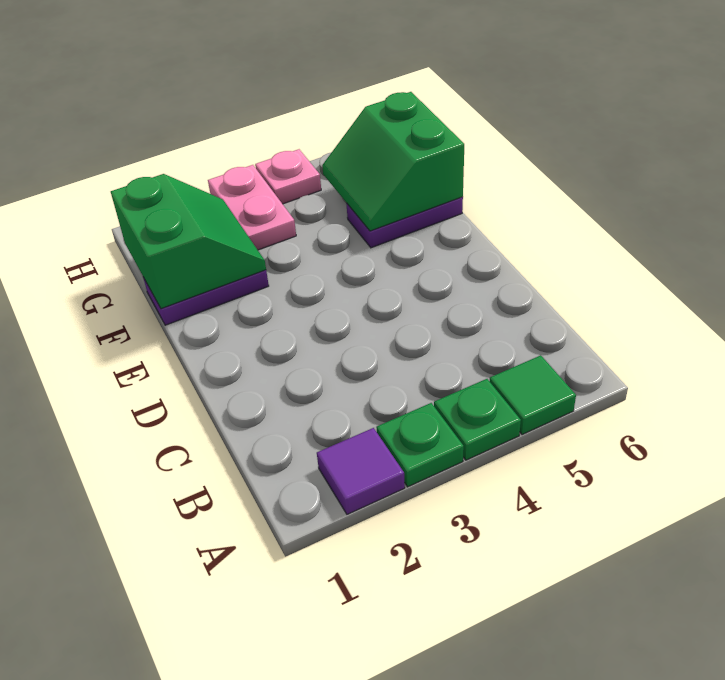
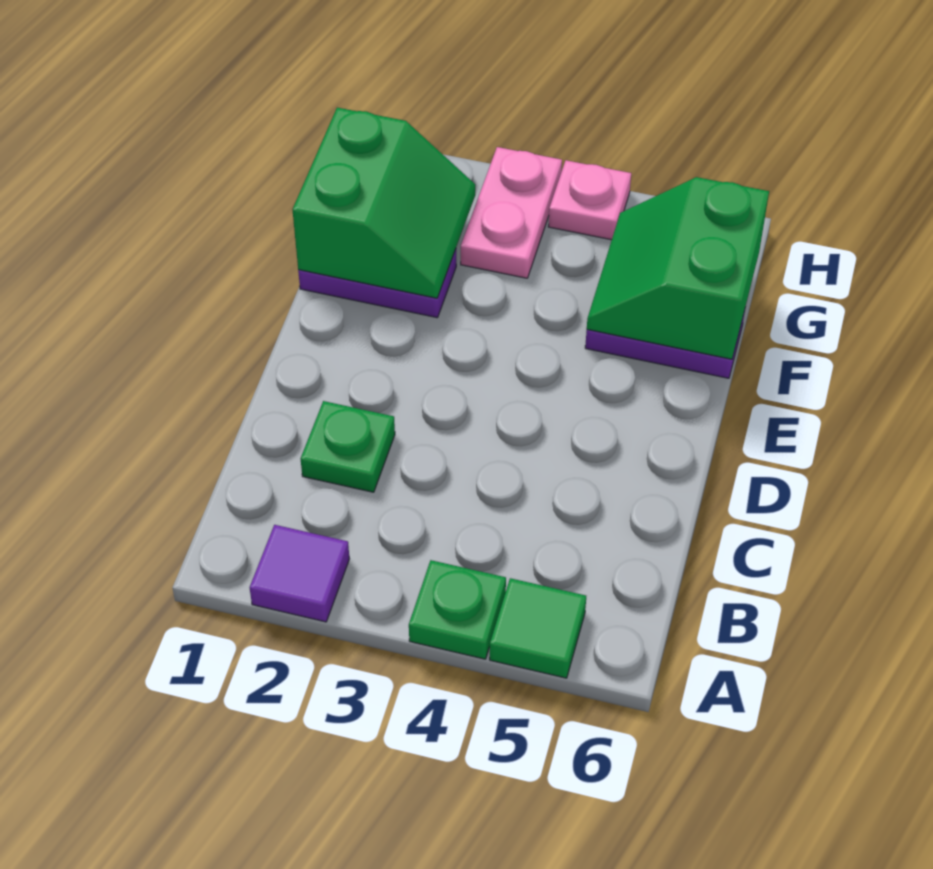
green 1x1 plate [376,403,464,487] -> green 1x1 plate moved to [301,401,395,492]

